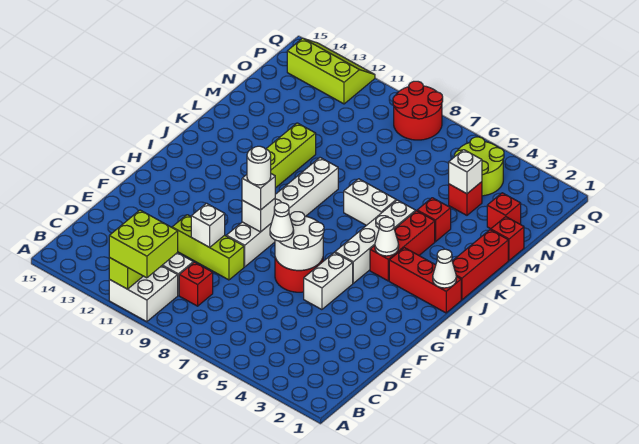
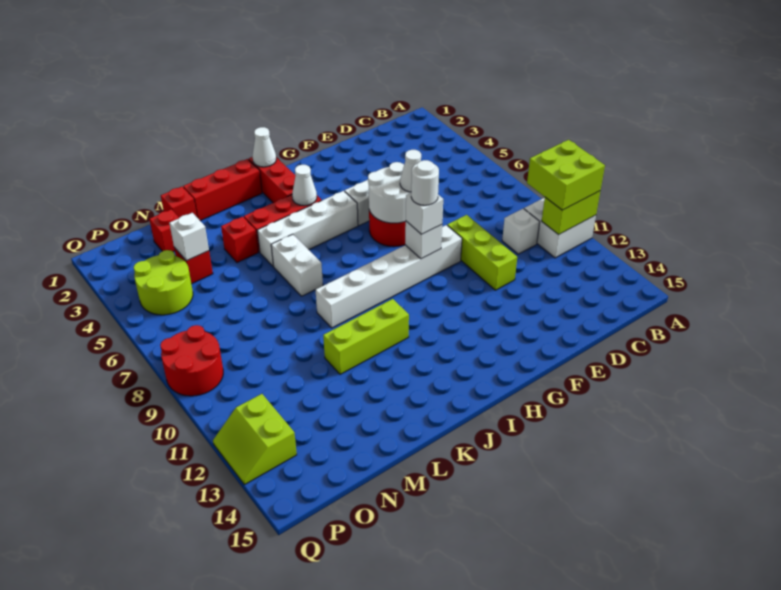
red 1x1 brick [179,262,213,306] -> none
white 1x1 brick [191,203,225,247] -> none
lime 2x3 slope [287,38,375,104] -> lime 2x2 slope [213,394,297,485]

